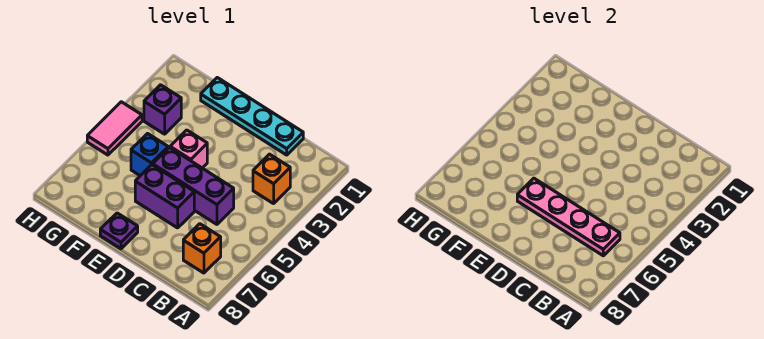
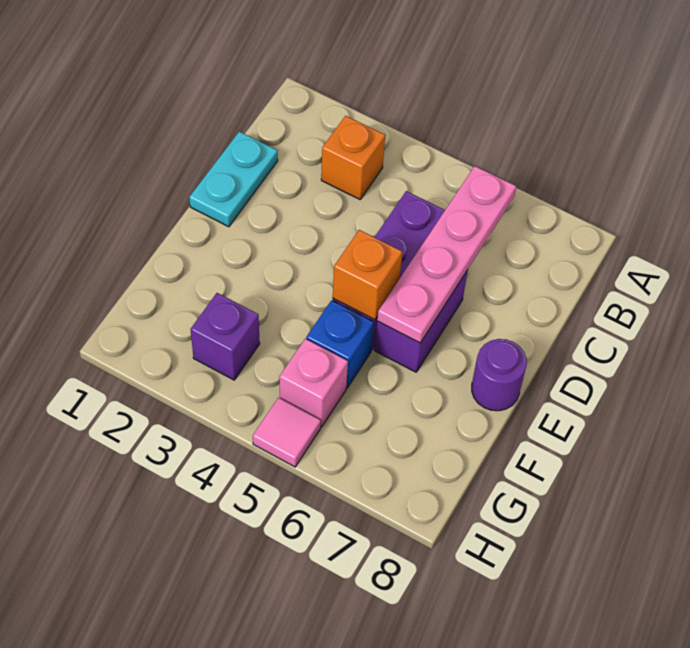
orange 1x1 brick [183,224,221,273] -> orange 1x1 brick moved to [333,230,402,320]
cyan 1x4 plate [201,78,303,155] -> cyan 1x2 plate [189,132,278,227]
pink 1x1 brick [170,130,207,168] -> pink 1x1 brick moved to [279,339,348,427]
purple 1x1 plate [100,213,138,249] -> purple 1x1 round brick [472,339,527,411]
pink 1x2 tile [87,102,142,155] -> pink 1x1 tile [253,398,321,467]

